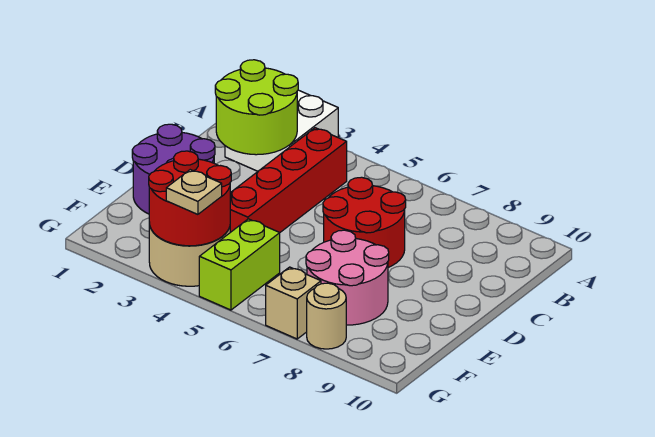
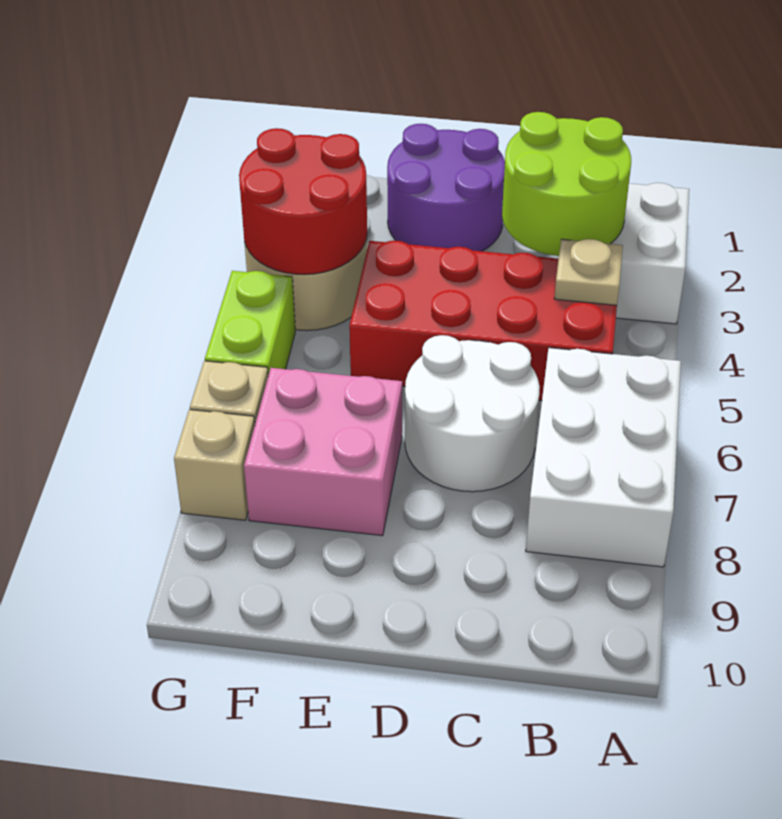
none -> white 2x3 brick [526,348,681,567]
red 1x4 brick [230,128,347,233] -> red 2x4 brick [349,241,617,401]
red 2x2 round brick [323,177,406,267] -> white 2x2 round brick [405,335,540,492]
pink 2x2 round brick [306,230,389,325] -> pink 2x2 brick [244,368,402,536]
lime 1x2 brick [199,219,280,310] -> lime 1x2 brick turned to [205,271,295,376]
tan 1x1 plate [166,170,222,214] -> tan 1x1 plate moved to [554,239,623,305]
tan 1x1 round brick [307,283,346,349] -> tan 1x1 brick [174,410,255,520]

